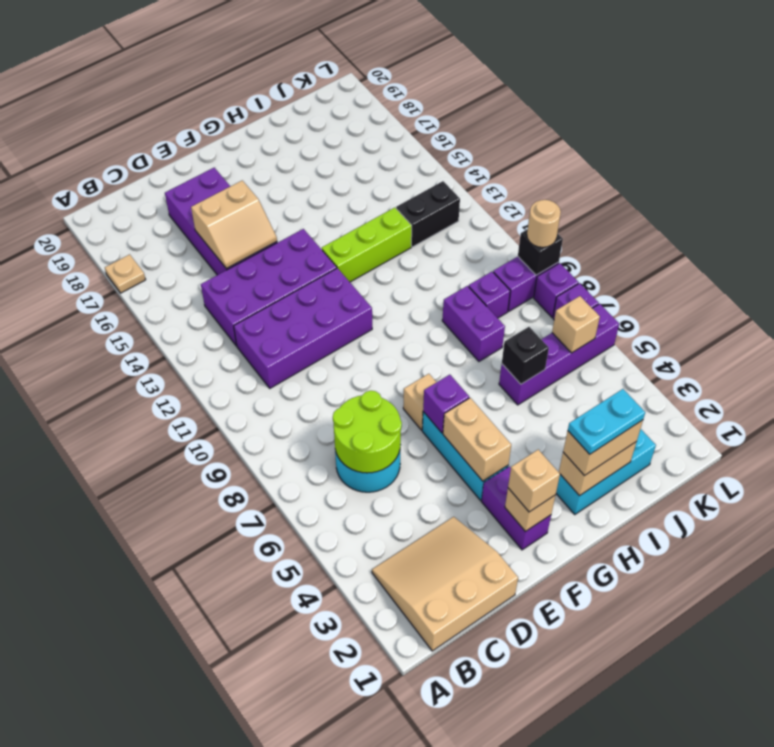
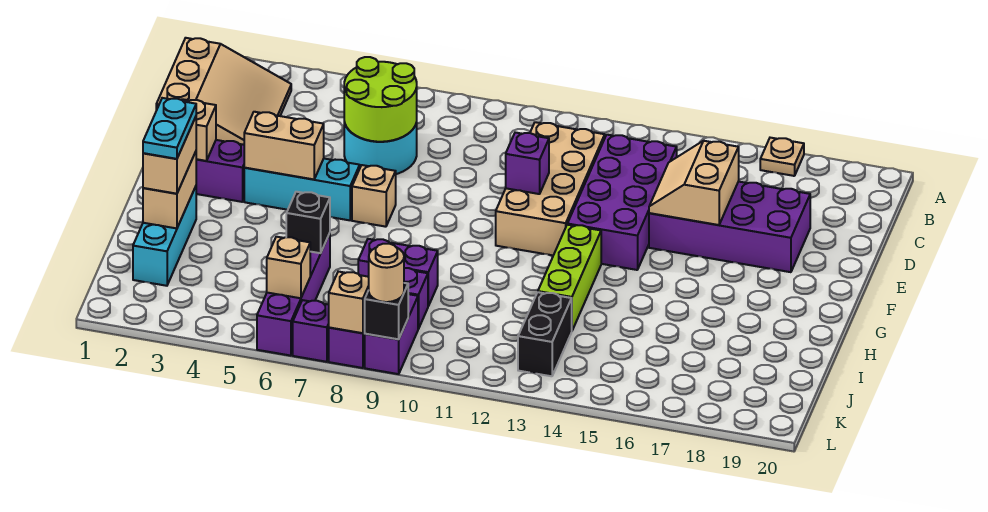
purple 2x4 brick [234,268,372,388] -> tan 2x4 brick [496,122,605,255]
tan 1x1 brick [508,450,560,512] -> tan 1x1 brick moved to [329,272,369,333]
purple 1x1 brick [423,375,469,433] -> purple 1x1 brick moved to [506,132,549,194]

